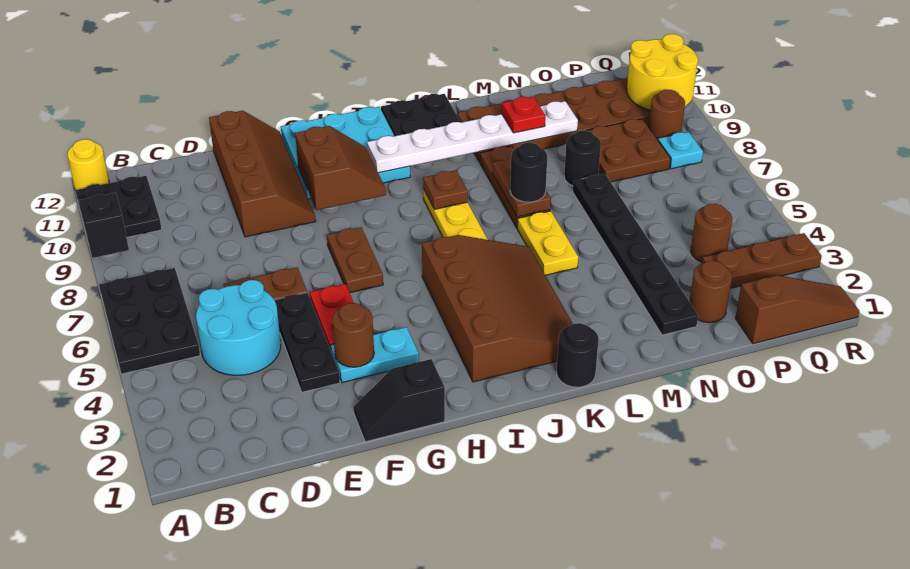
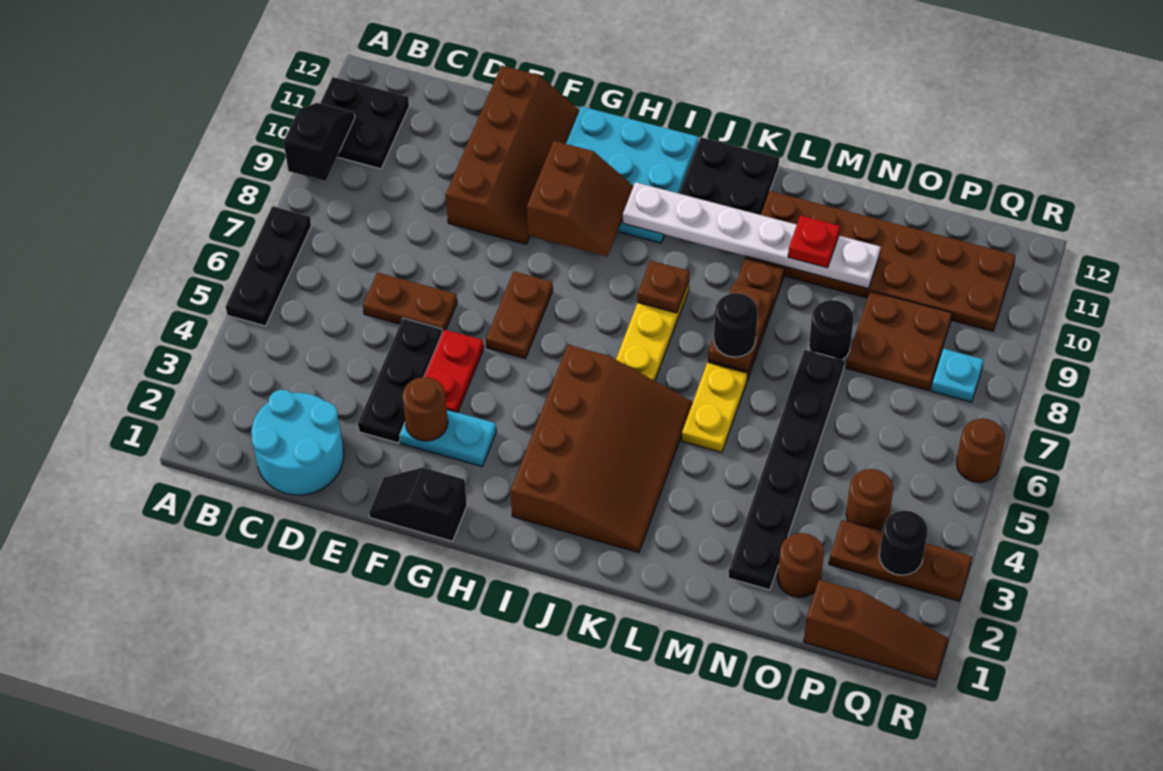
black 2x3 plate [99,268,200,374] -> black 1x3 plate [226,206,311,326]
yellow 1x1 round brick [68,139,109,190] -> none
cyan 2x2 round brick [196,280,281,375] -> cyan 2x2 round brick moved to [251,390,344,495]
black 1x1 round brick [557,323,599,387] -> black 1x1 round brick moved to [879,510,928,575]
brown 1x1 round brick [649,90,685,140] -> brown 1x1 round brick moved to [956,419,1005,482]
yellow 2x2 round brick [627,34,698,110] -> none

